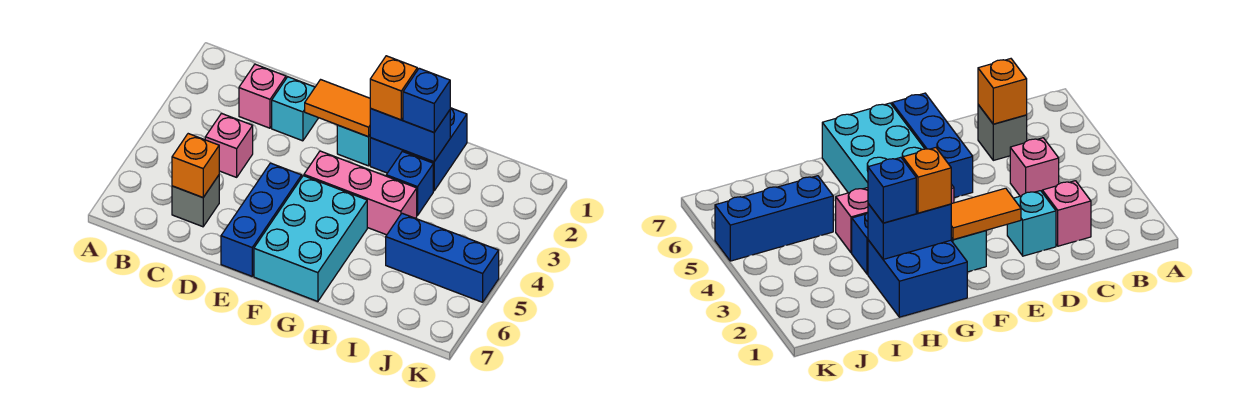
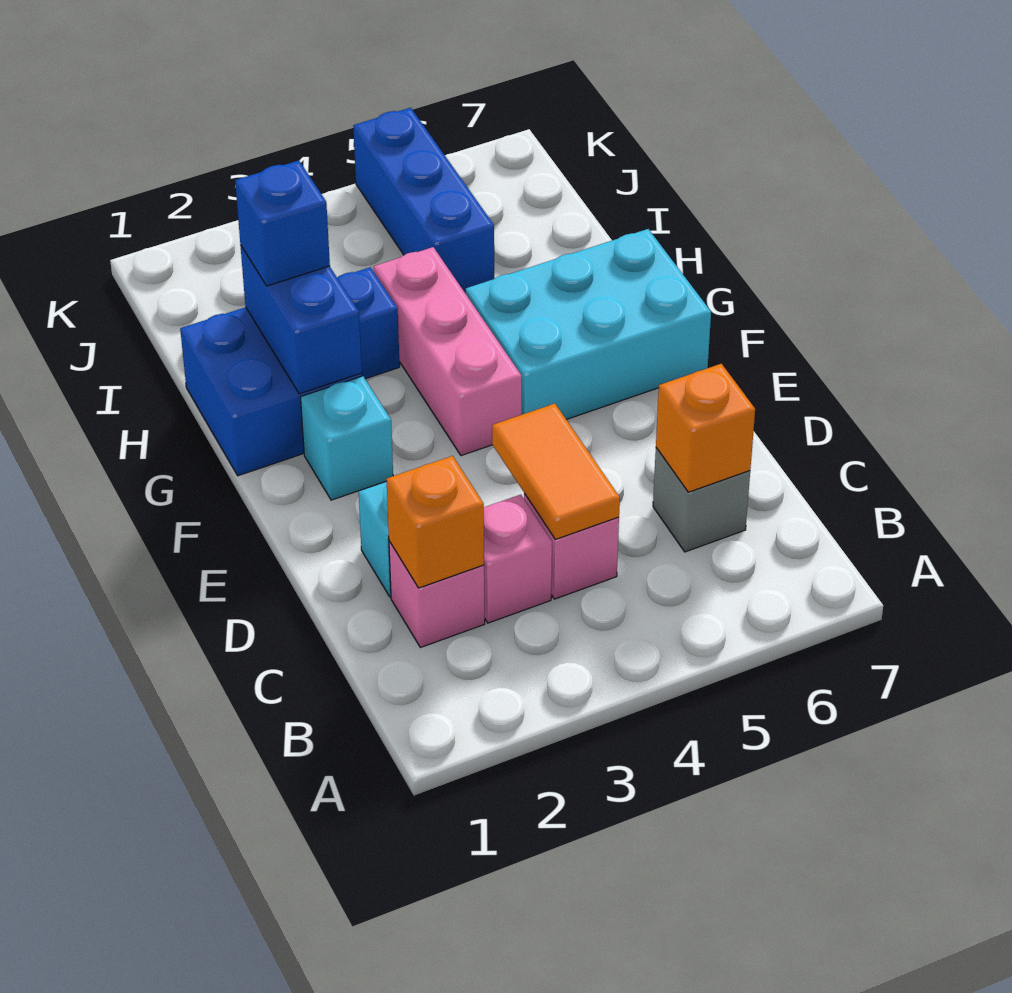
none -> pink 1x1 brick [484,495,552,623]
orange 1x2 tile [305,80,371,137] -> orange 1x2 tile moved to [492,404,620,539]
blue 1x3 brick [221,163,302,276] -> none
orange 1x1 brick [370,56,417,120] -> orange 1x1 brick moved to [386,456,484,588]

